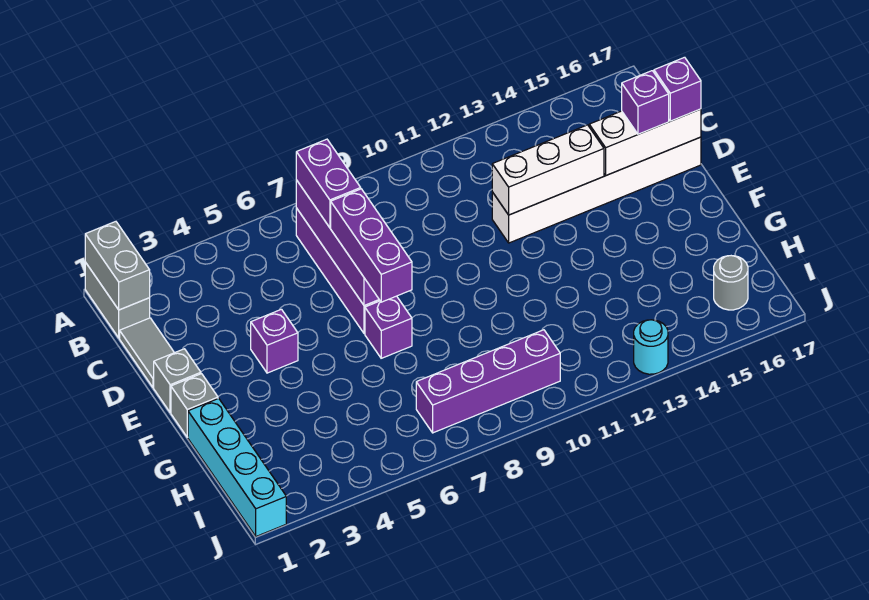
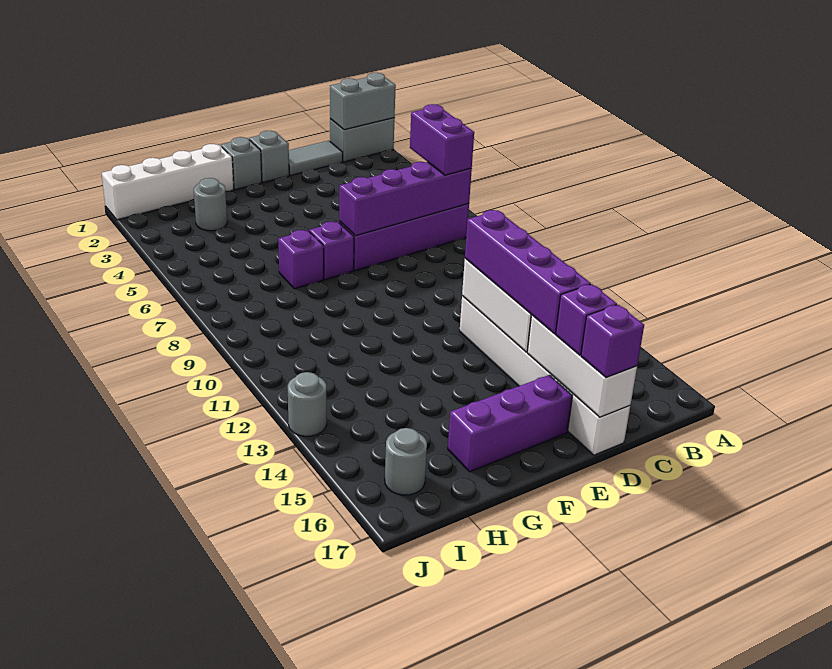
purple 1x2 brick [296,139,361,228] -> purple 1x2 brick turned to [410,104,474,175]
purple 1x3 brick [331,189,412,302] -> purple 1x3 brick moved to [448,375,572,472]
purple 1x1 brick [251,309,298,373] -> purple 1x1 brick moved to [278,230,324,289]
cyan 1x4 brick [188,398,286,536] -> white 1x4 brick [102,144,234,220]
none -> grey 1x1 round brick [194,178,227,231]
purple 1x4 brick [416,330,560,433] -> purple 1x4 brick moved to [465,210,591,334]
cyan 1x1 round brick [634,320,668,374] -> grey 1x1 round brick [288,372,327,436]

